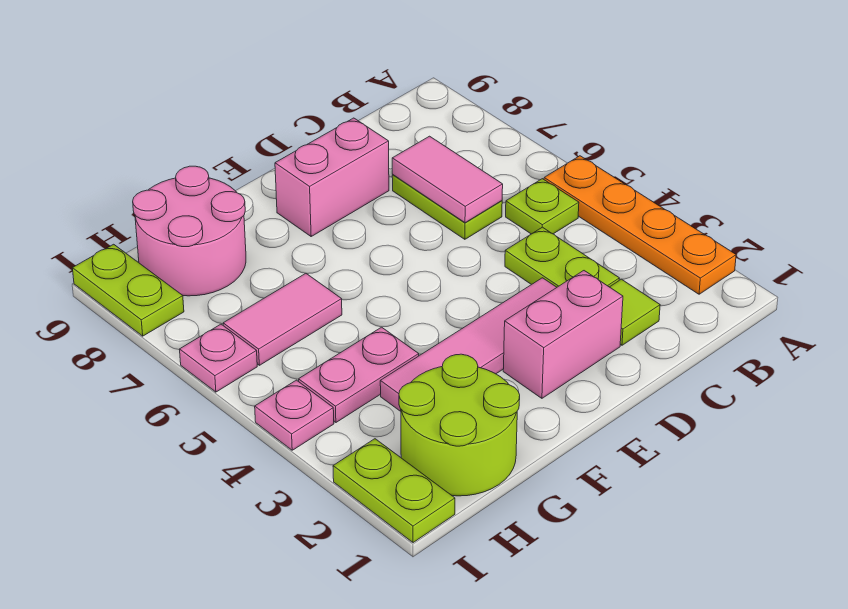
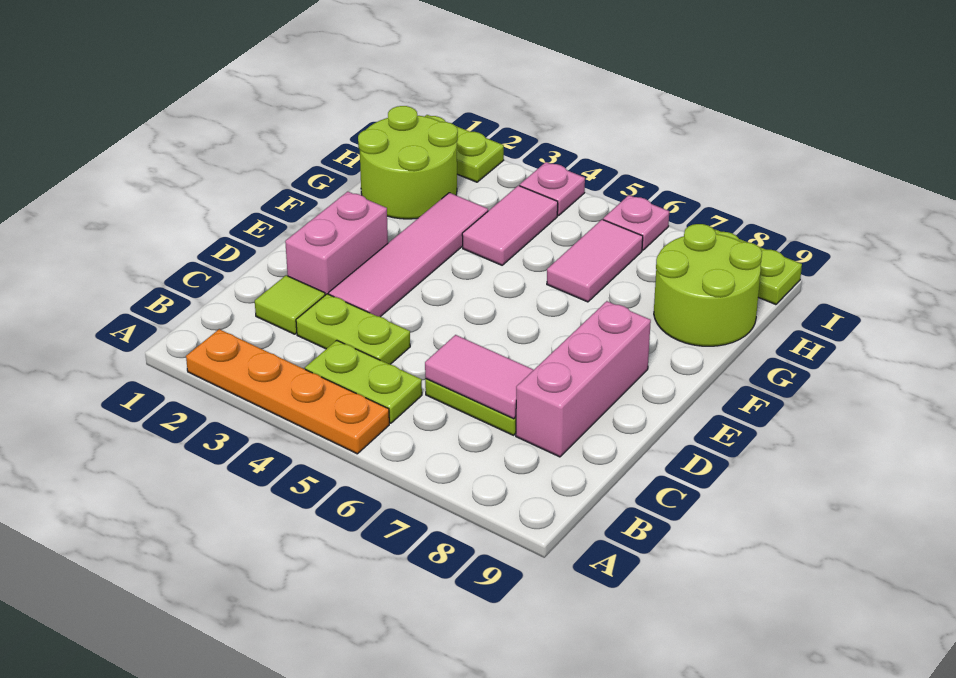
lime 1x1 plate [506,179,579,234] -> lime 1x2 plate [305,340,422,423]
pink 1x2 brick [275,118,389,236] -> pink 1x3 brick [516,301,651,457]
pink 1x2 plate [299,327,419,422] -> pink 1x2 tile [462,186,558,265]
pink 2x2 round brick [133,166,246,296] -> lime 2x2 round brick [654,224,762,346]

